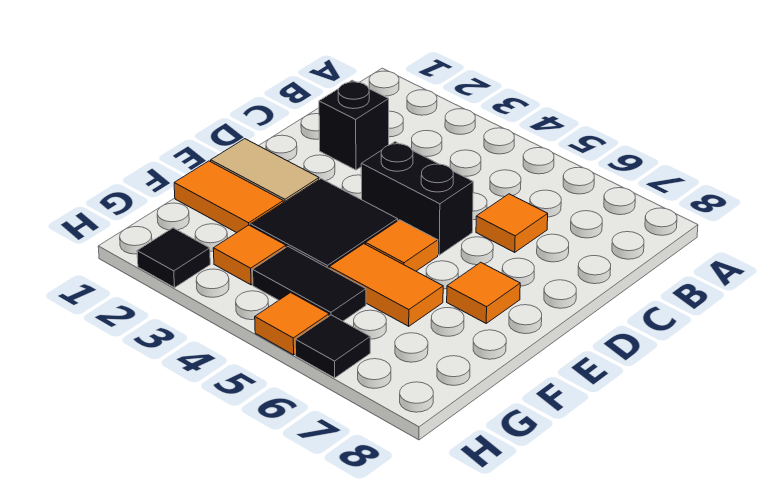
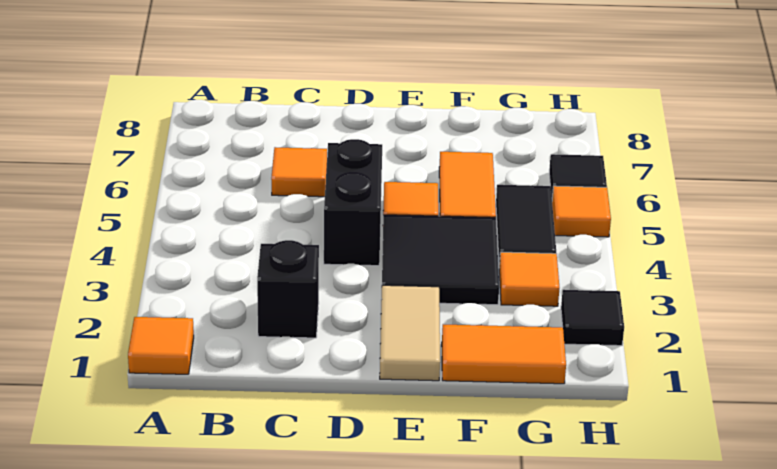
orange 1x1 tile [447,262,520,323] -> orange 1x1 tile moved to [128,317,194,374]
orange 1x2 tile [174,161,283,233] -> orange 1x2 tile turned to [442,324,566,384]

